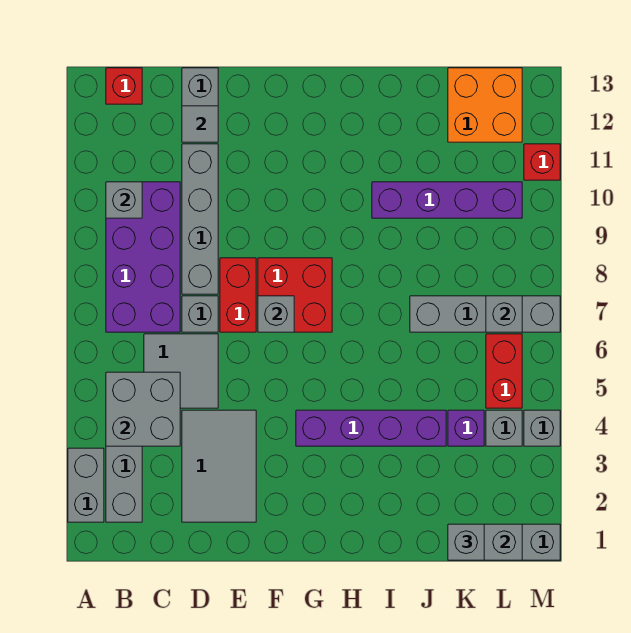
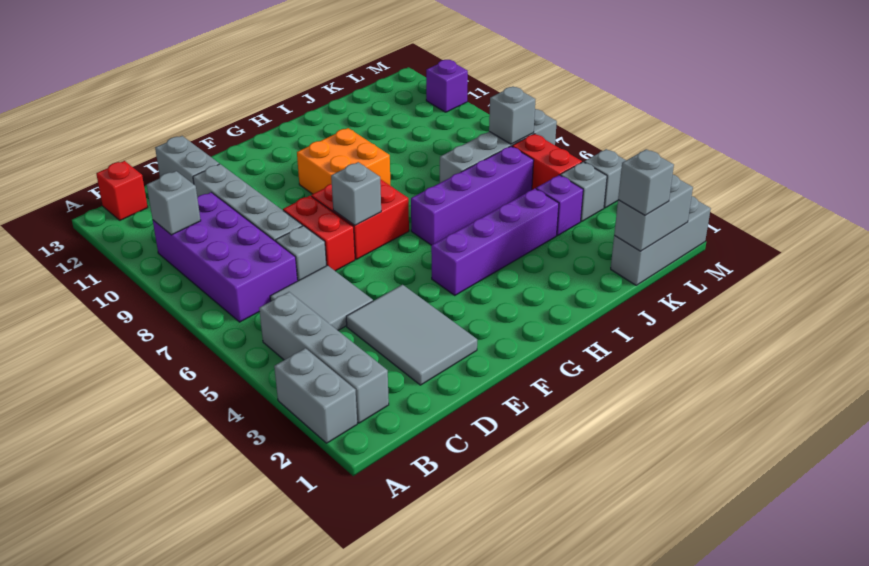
grey 2x2 brick [106,372,180,446] -> none
grey 1x1 tile [182,106,218,142] -> none
purple 1x4 brick [372,182,522,218] -> purple 1x4 brick moved to [411,146,534,245]
orange 2x2 brick [448,68,522,142] -> orange 2x2 brick moved to [297,128,391,194]
red 1x1 brick [524,144,560,180] -> purple 1x1 brick [426,60,468,112]

